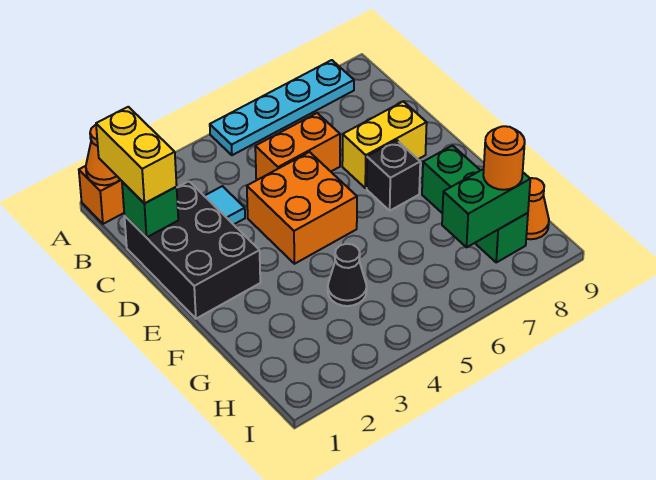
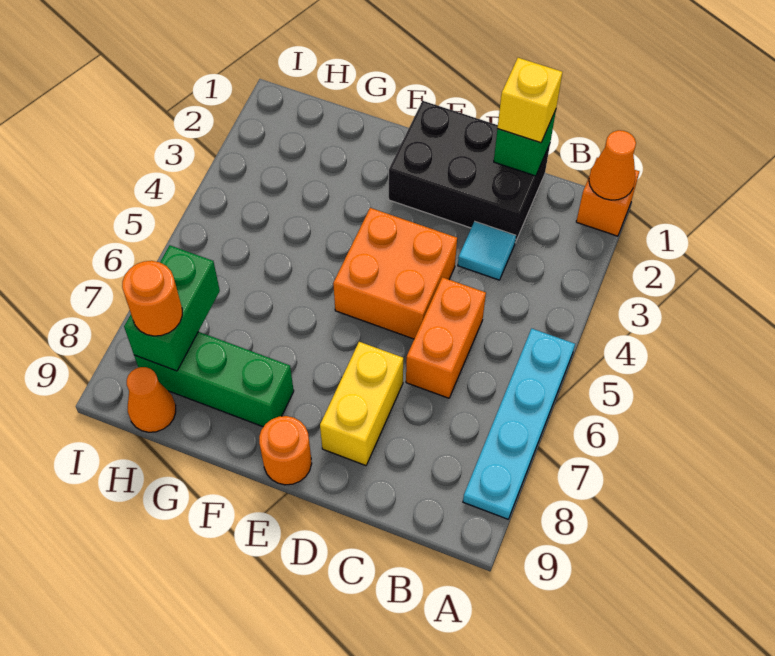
yellow 1x2 brick [96,107,177,203] -> yellow 1x1 brick [497,58,562,143]
black 1x1 brick [367,140,420,211] -> none
none -> orange 1x1 round brick [259,416,312,485]
black 1x1 cone [328,244,367,306] -> none

